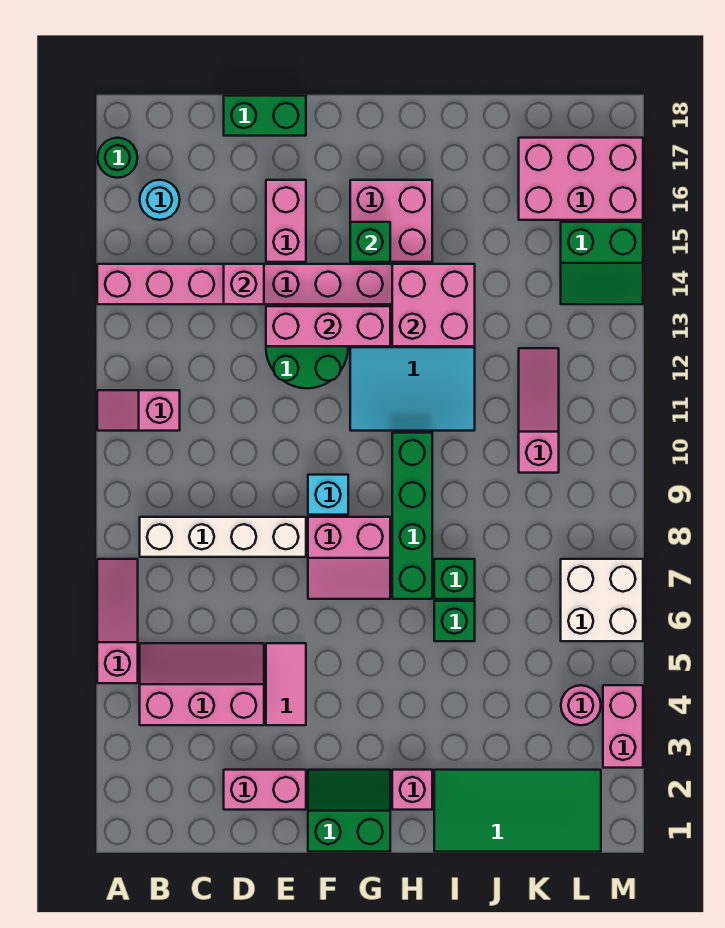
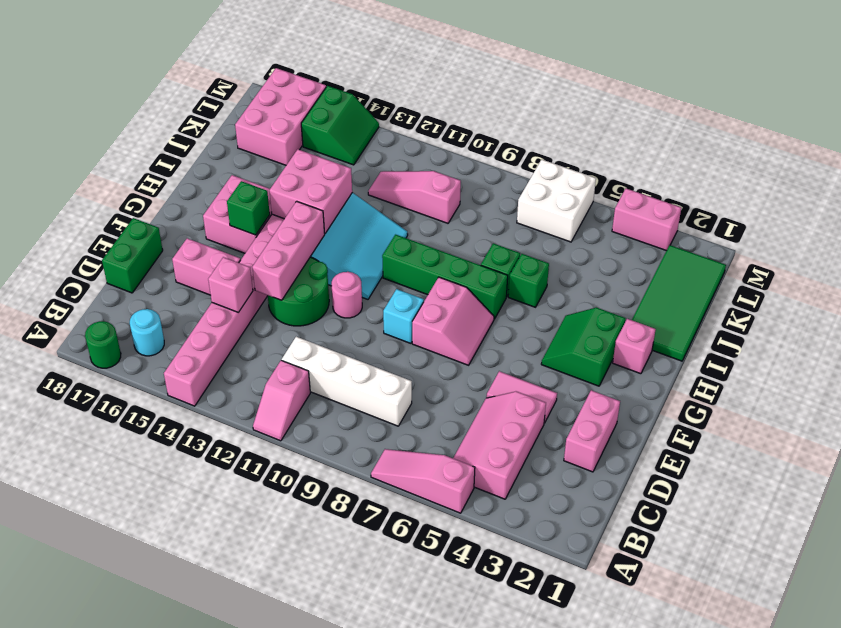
white 1x4 brick [140,517,306,557] -> white 1x4 brick turned to [282,337,412,426]
green 2x2 slope [308,770,390,852] -> green 2x2 slope moved to [541,308,625,386]
pink 1x1 round brick [561,685,601,725] -> pink 1x1 round brick moved to [332,272,362,318]

